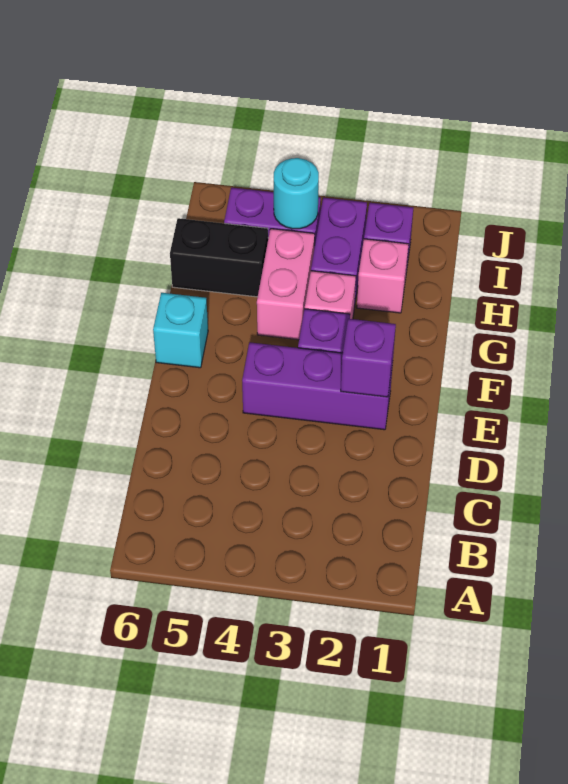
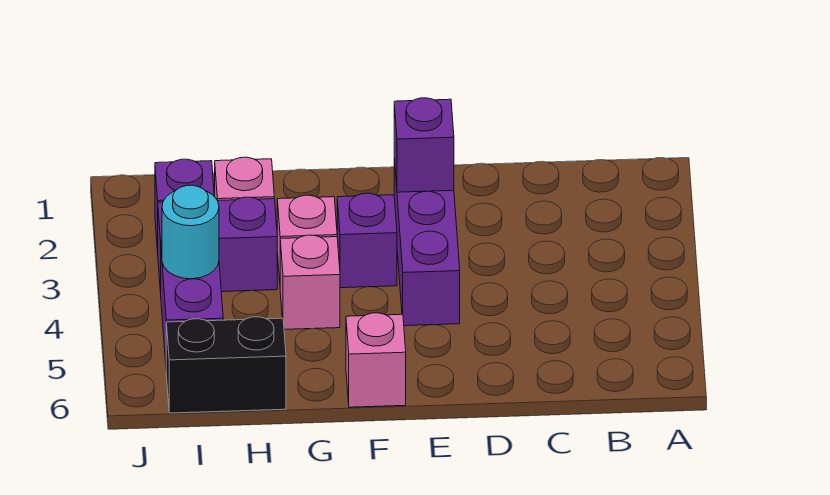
cyan 1x1 brick [153,293,208,368] -> pink 1x1 brick [346,313,406,407]
pink 1x2 brick [257,229,315,340] -> pink 1x1 brick [280,235,340,329]
black 1x2 brick [170,218,268,297] -> black 1x2 brick turned to [166,317,286,413]

